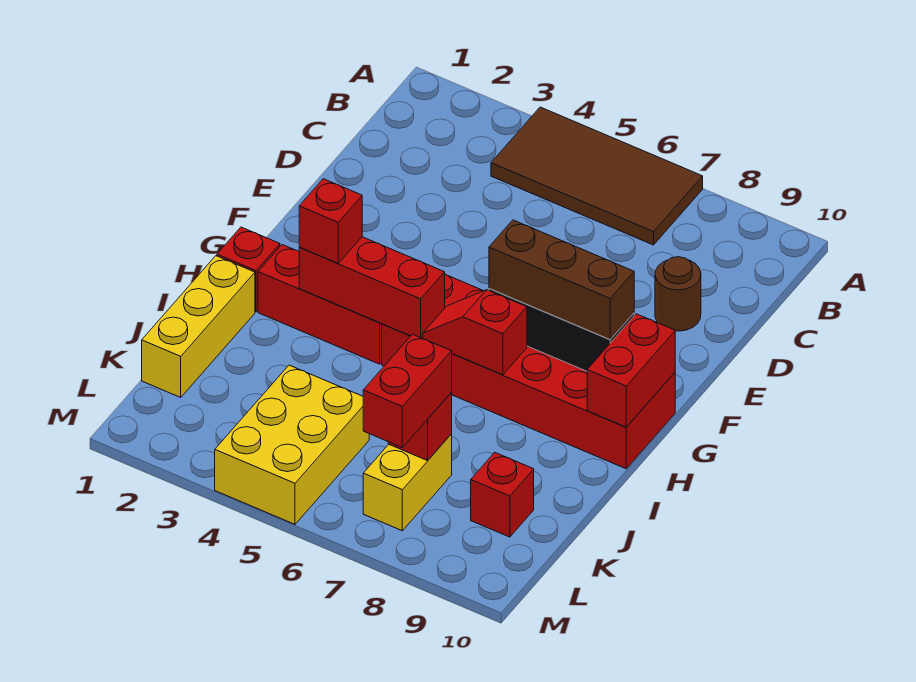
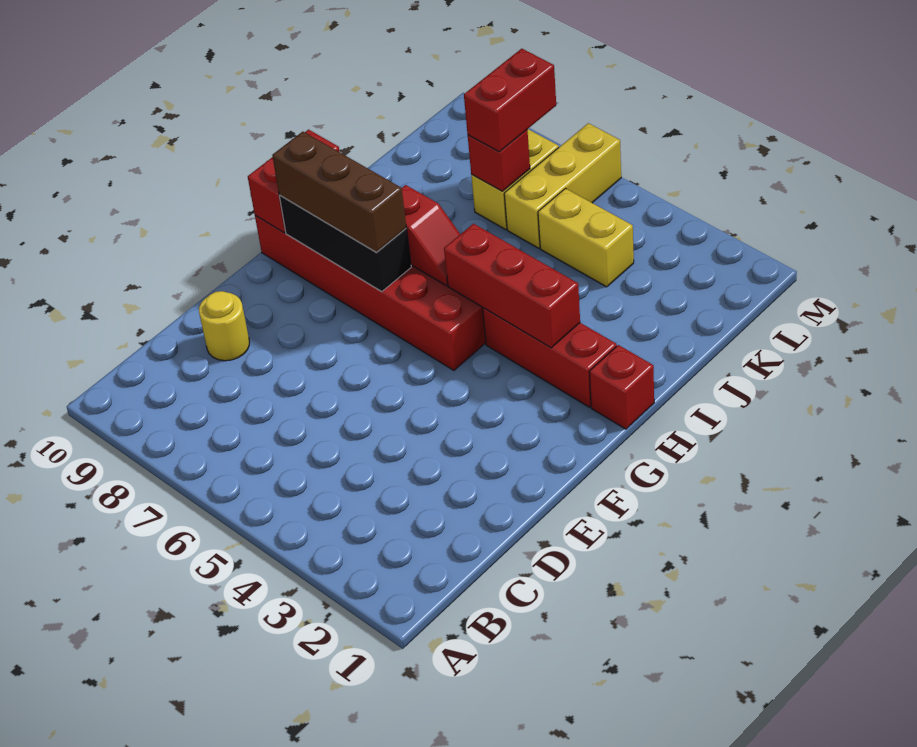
brown 2x4 tile [491,107,703,245] -> none
brown 1x1 round brick [655,257,701,331] -> yellow 1x1 round brick [199,291,249,361]
red 1x1 brick [299,179,362,263] -> none
yellow 1x3 brick [142,256,255,397] -> yellow 1x3 brick moved to [504,123,621,248]
yellow 2x3 brick [215,365,369,524] -> yellow 1x2 brick [538,189,634,287]
red 1x1 brick [471,452,534,537] -> none

